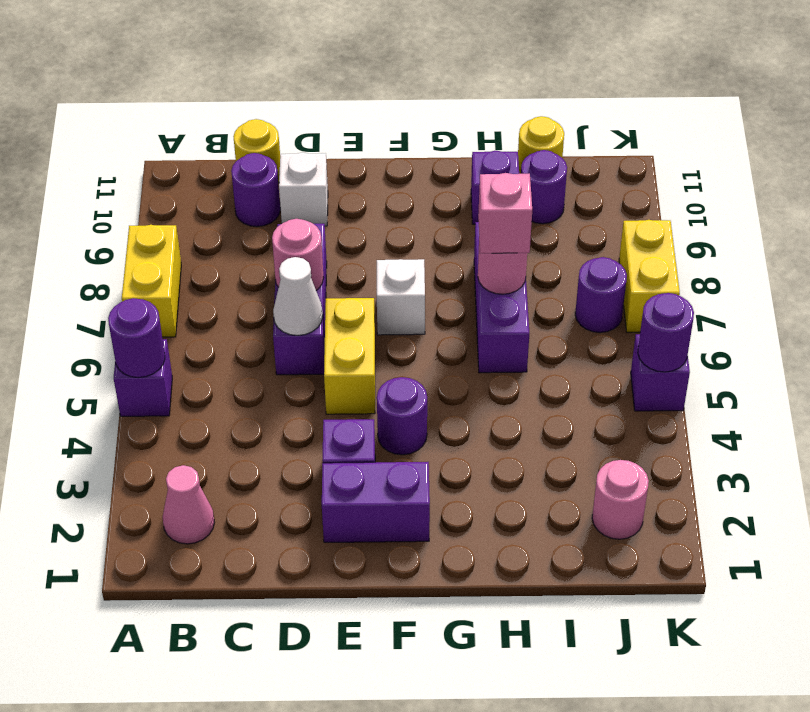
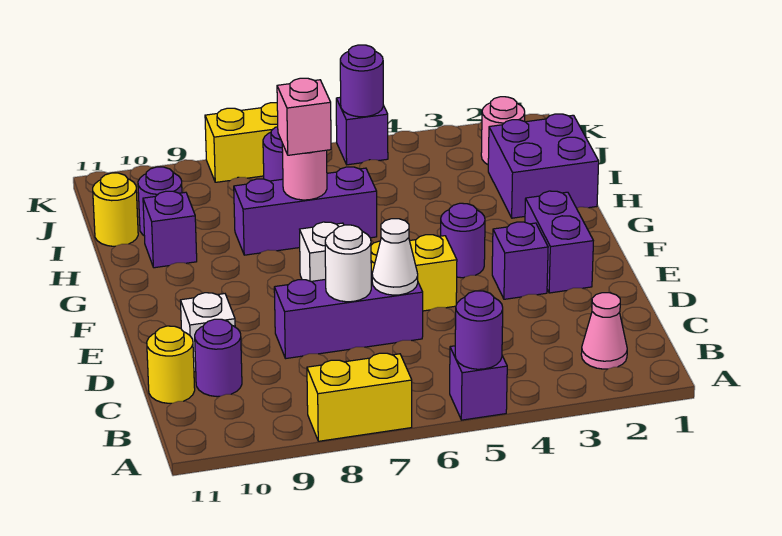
pink 1x1 round brick [272,219,324,290] -> white 1x1 round brick [325,225,371,302]
none -> purple 2x2 brick [488,114,599,218]

